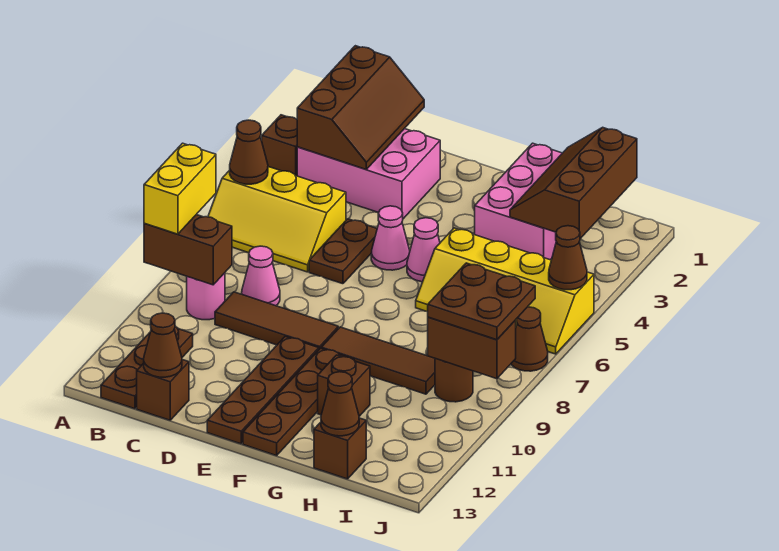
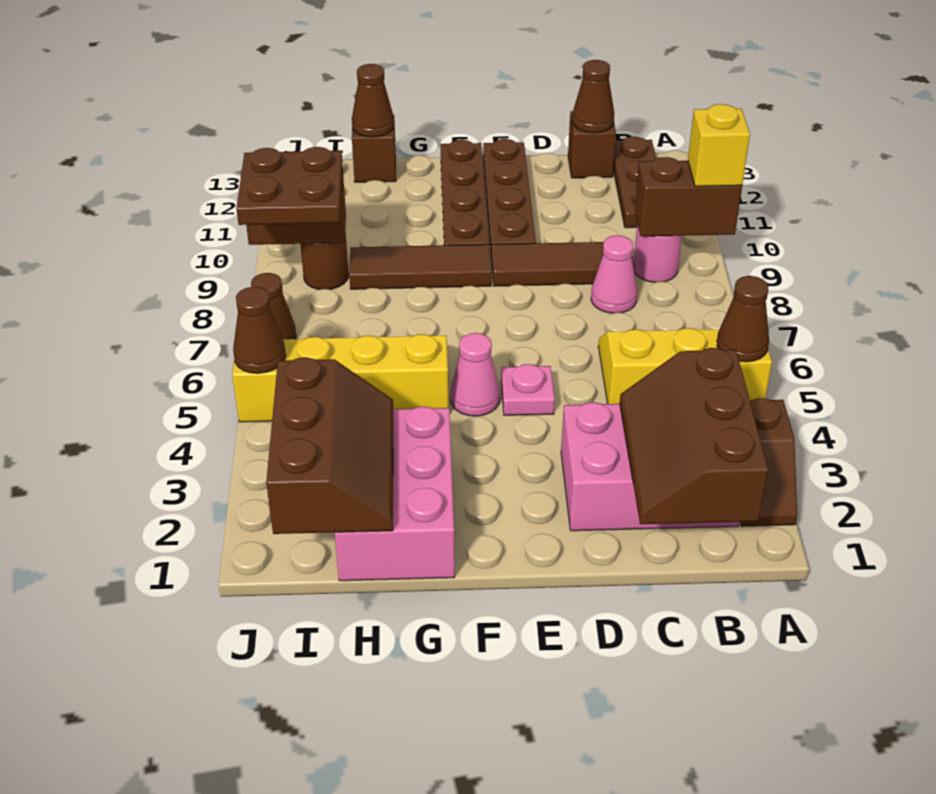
yellow 1x2 brick [144,143,216,234] -> yellow 1x1 brick [688,104,750,186]
brown 1x2 plate [309,219,377,284] -> none
pink 1x1 cone [371,206,410,270] -> pink 1x1 plate [501,364,555,415]
brown 1x1 brick [318,355,370,416] -> none

